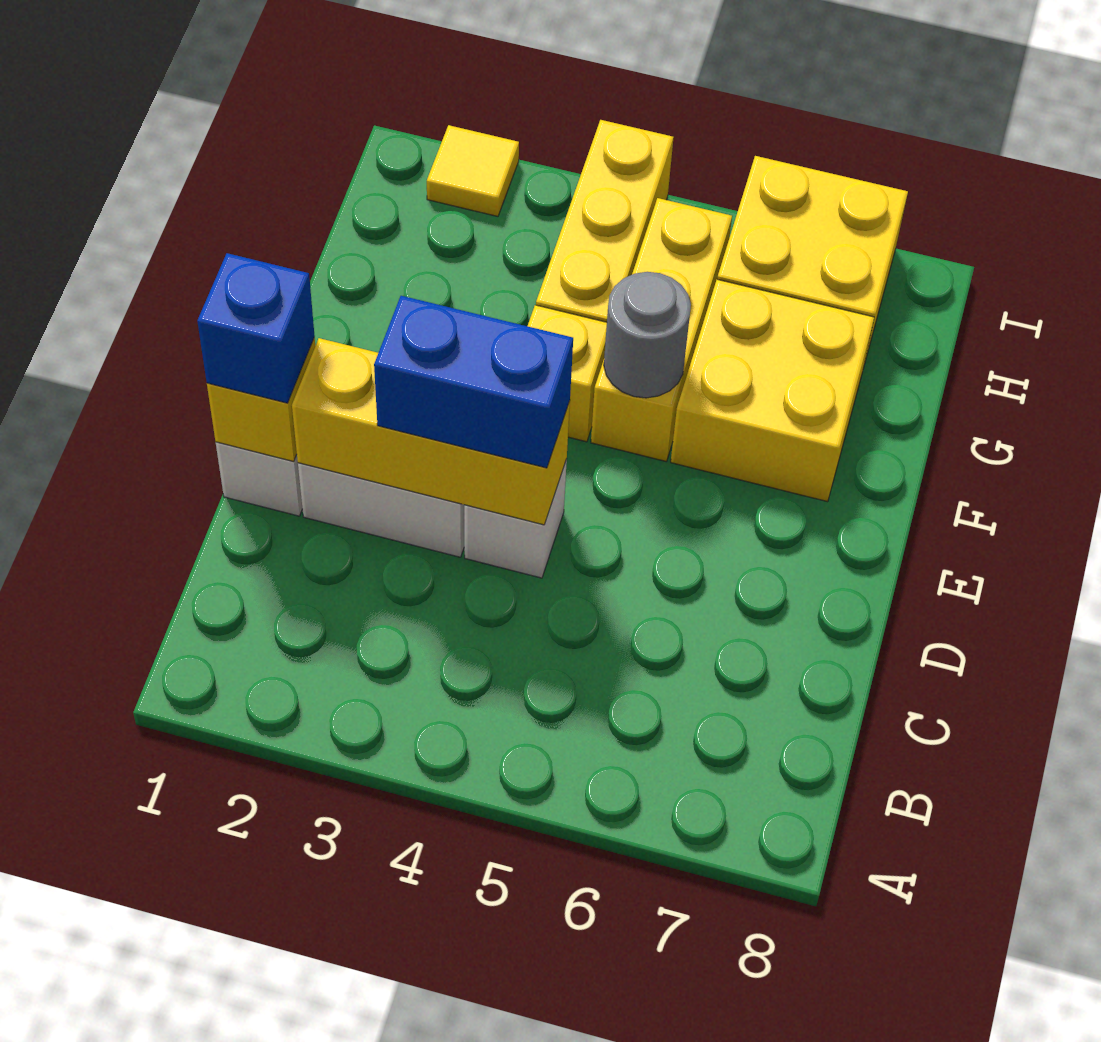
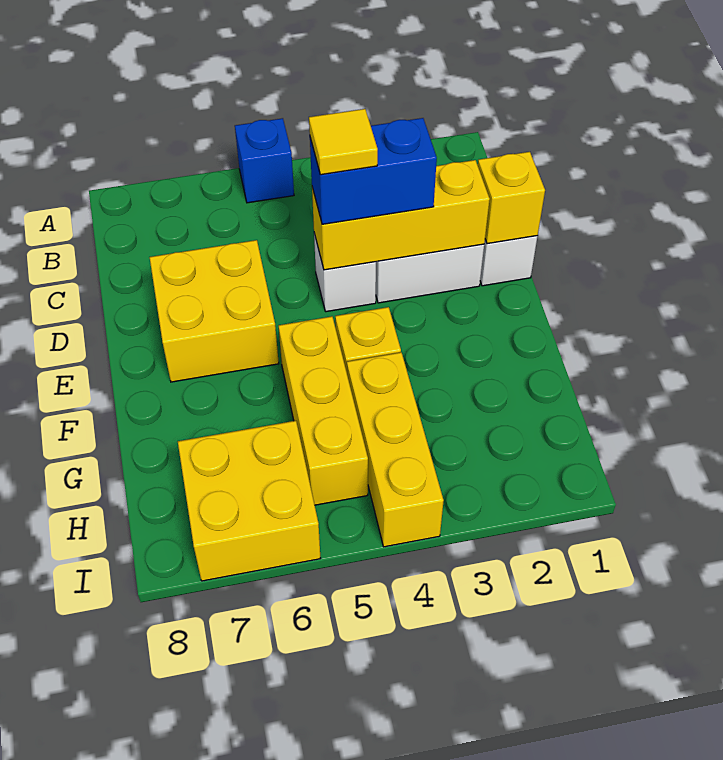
blue 1x1 brick [197,253,315,403] -> blue 1x1 brick moved to [235,118,294,203]
grey 1x1 round brick [604,272,691,398] -> none
yellow 2x2 brick [671,279,874,502] -> yellow 2x2 brick moved to [150,240,279,382]
yellow 1x1 tile [427,125,519,216] -> yellow 1x1 tile moved to [309,109,378,175]

